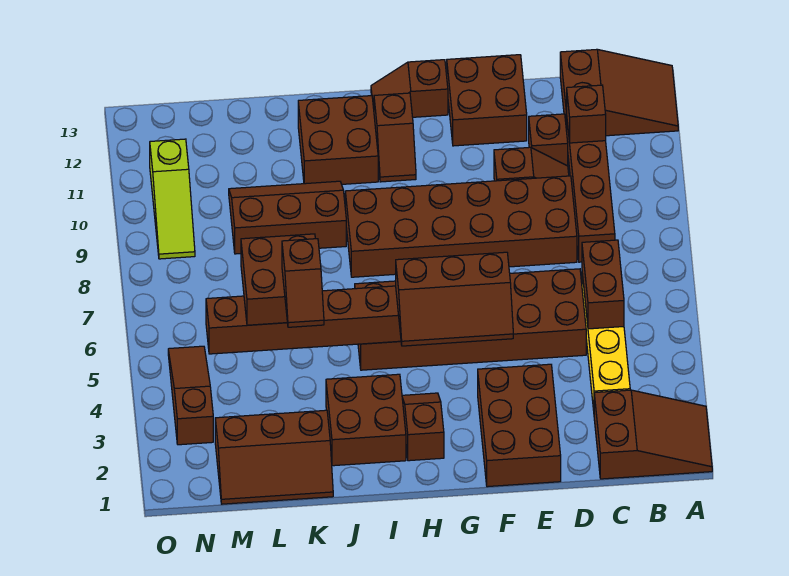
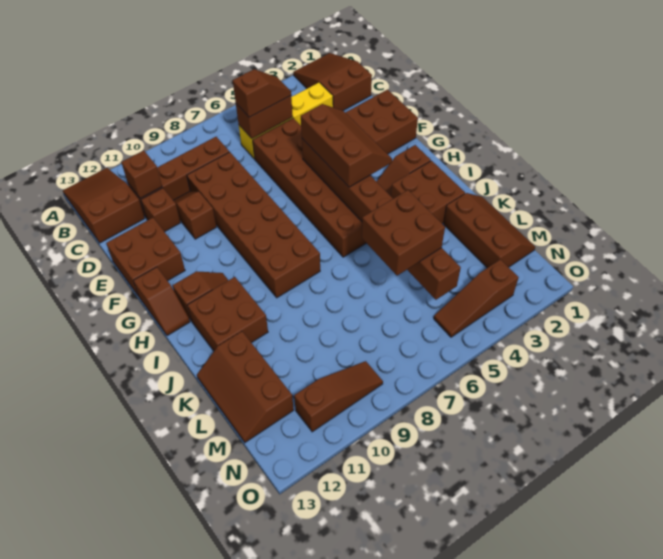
brown 2x3 slope [229,181,346,254] -> brown 2x3 slope moved to [197,331,294,442]
brown 1x2 slope [282,239,324,327] -> brown 1x2 slope moved to [233,69,291,117]
lime 1x3 slope [150,139,195,259] -> brown 1x3 slope [294,361,383,432]

